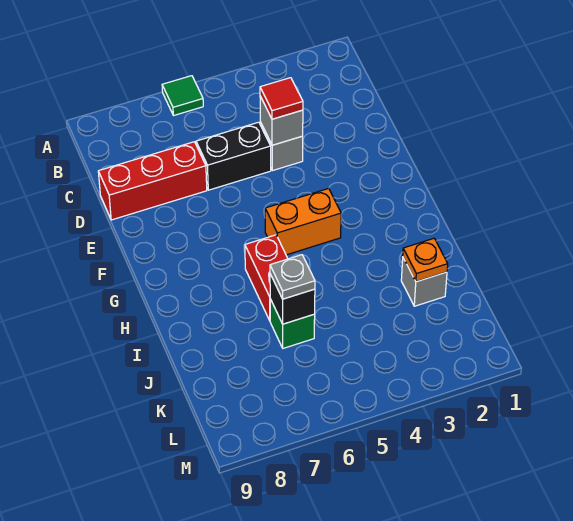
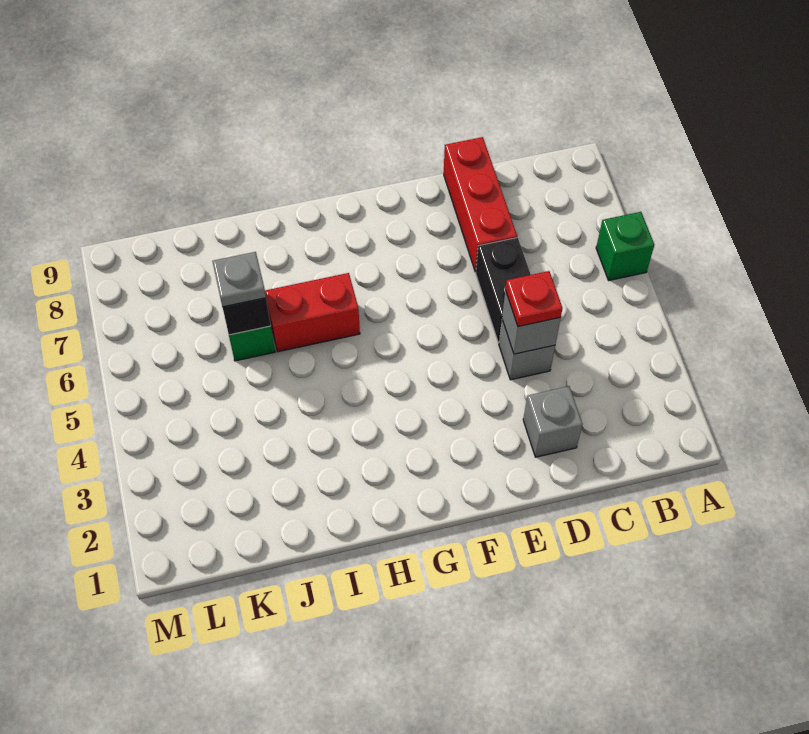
green 1x1 tile [162,76,203,116] -> green 1x1 brick [596,212,654,280]
red 1x1 tile [260,78,303,119] -> red 1x1 plate [506,271,563,327]
orange 1x2 brick [265,188,341,255] -> none
grey 1x1 brick [401,258,447,306] -> grey 1x1 brick moved to [523,386,582,457]
orange 1x1 plate [403,238,448,282] -> none

